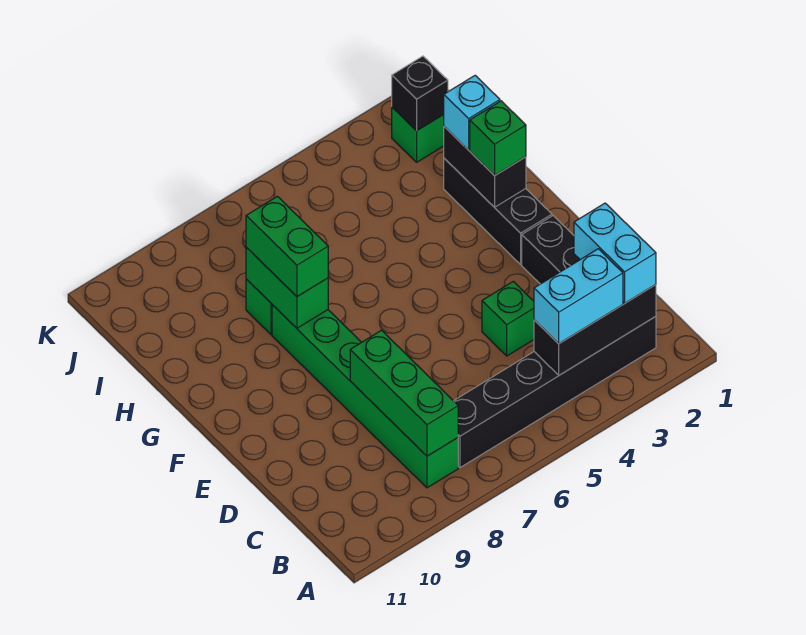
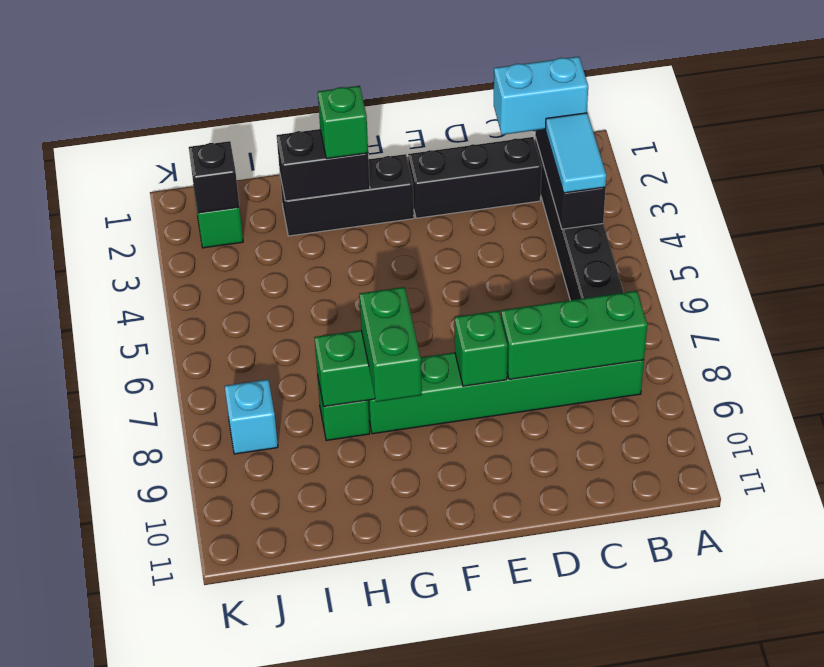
cyan 1x2 brick [534,249,623,344] -> cyan 1x2 tile [545,113,606,193]
green 1x1 brick [482,281,534,356] -> green 1x1 brick moved to [455,311,508,386]
green 1x2 brick [246,196,328,297] -> green 1x2 brick turned to [360,287,422,402]
cyan 1x1 brick [443,75,500,150] -> cyan 1x1 brick moved to [225,379,278,454]

